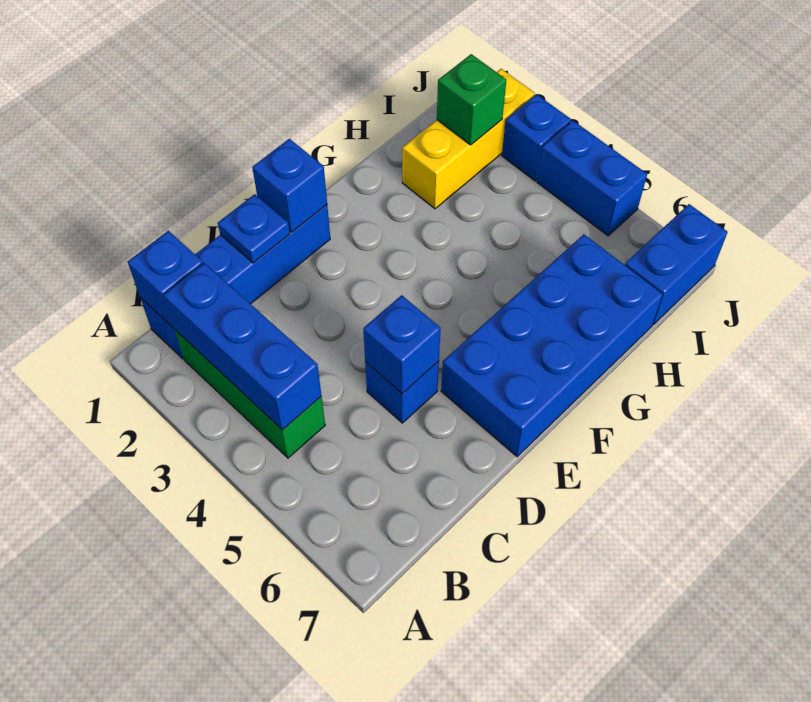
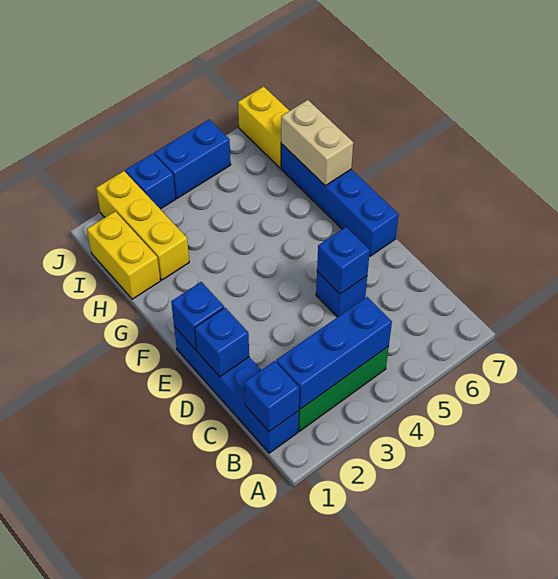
blue 1x1 plate [218,194,290,263] -> blue 1x1 brick [195,308,249,377]
blue 2x4 brick [441,234,663,457] -> blue 1x4 brick [281,144,399,256]
none -> tan 1x2 brick [281,100,353,186]
none -> yellow 1x2 brick [87,211,160,299]
green 1x1 brick [437,54,506,145] -> none
blue 1x2 brick [625,204,727,325] -> yellow 1x2 brick [238,86,289,168]

